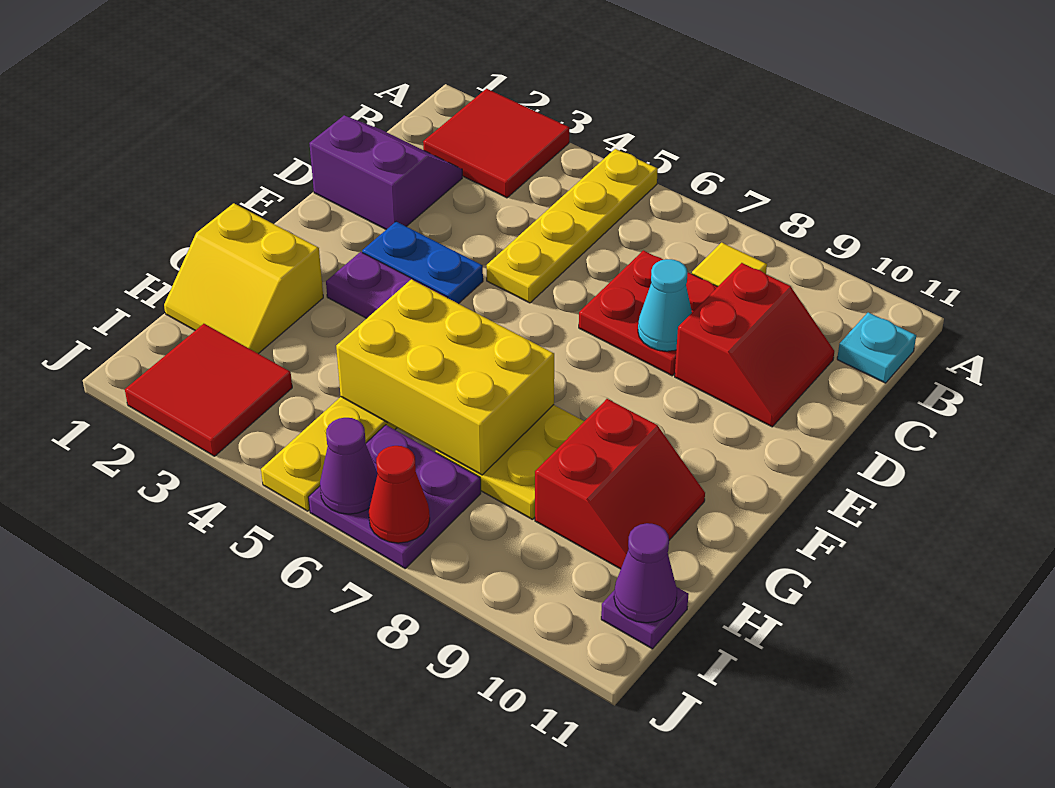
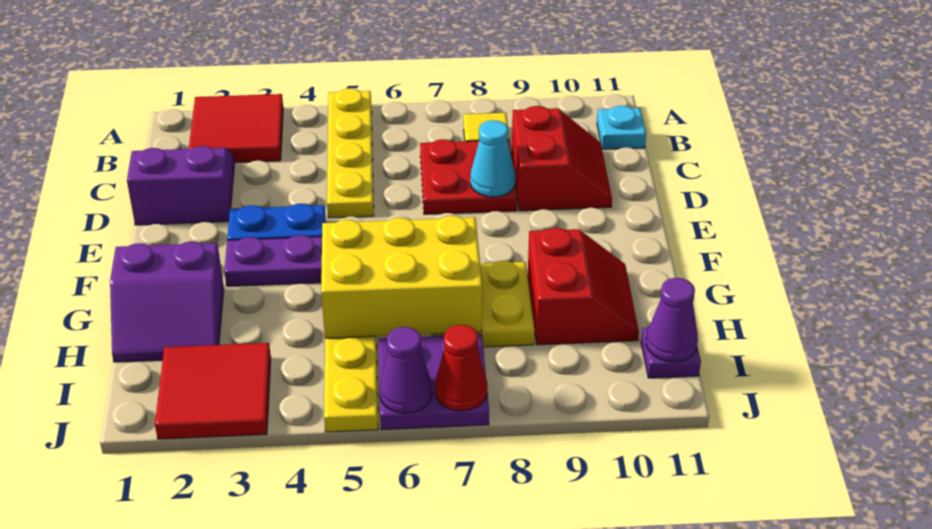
yellow 2x2 slope [164,203,323,354] -> purple 2x2 slope [110,241,224,362]

